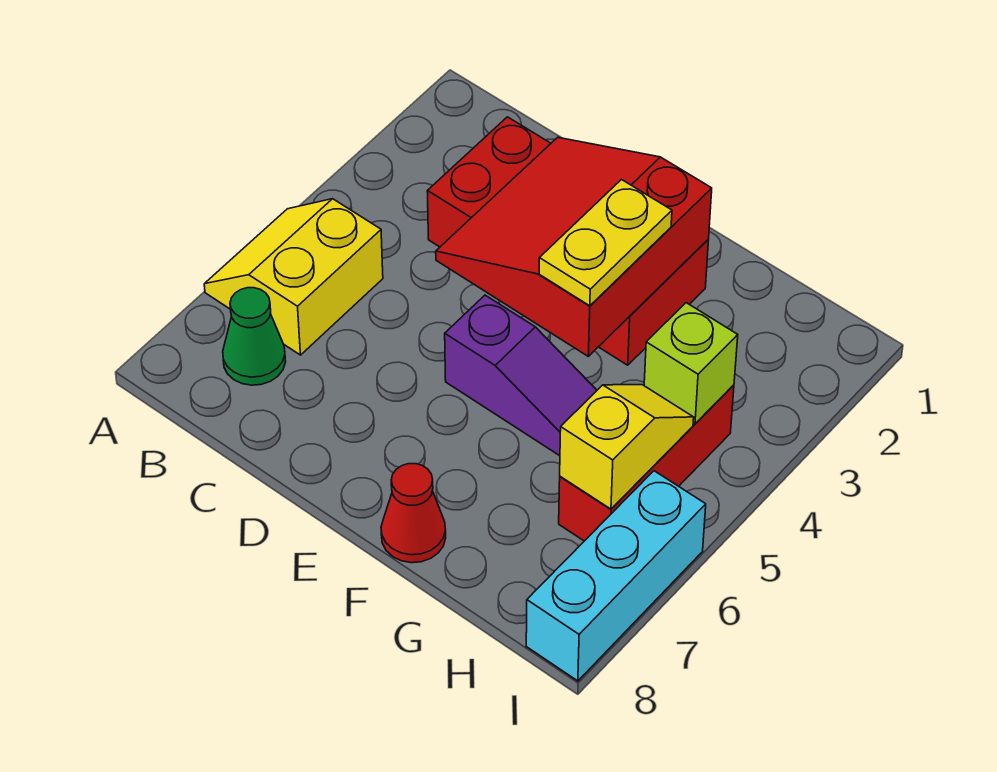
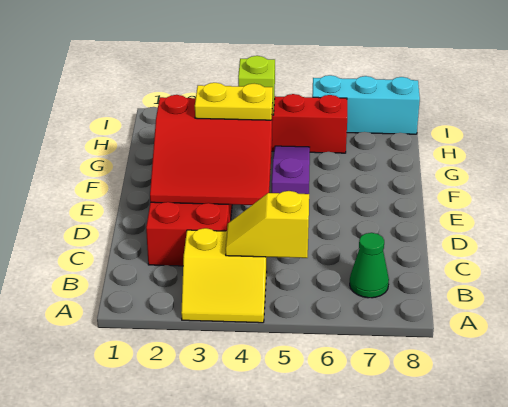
yellow 2x2 slope [204,199,383,355] -> yellow 2x2 slope moved to [181,228,267,323]
red 1x1 cone [381,464,446,563] -> none
yellow 1x2 slope [560,385,694,509] -> yellow 1x2 slope moved to [225,191,309,258]

